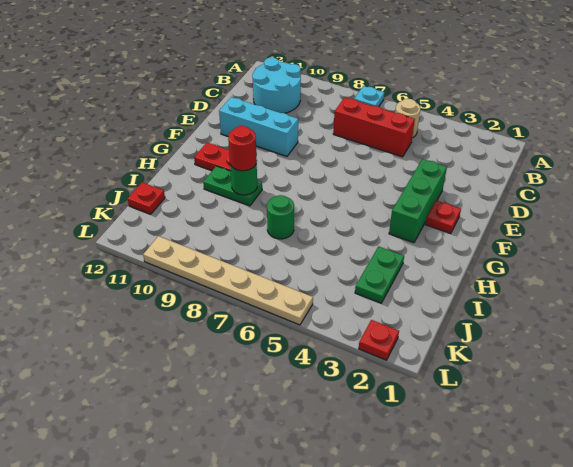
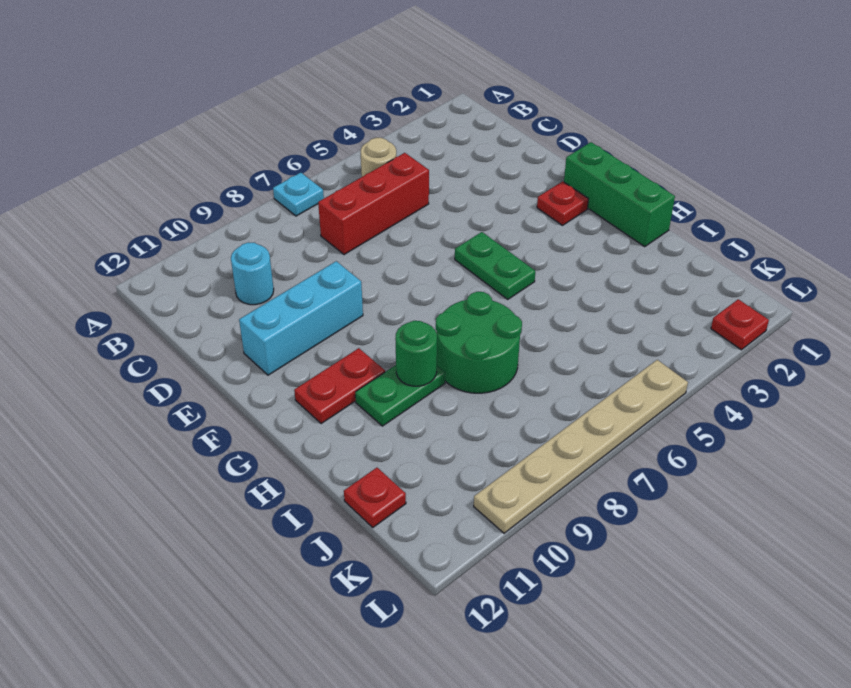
cyan 2x2 round brick [252,57,301,113] -> cyan 1x1 round brick [231,242,274,305]
green 1x3 brick [389,159,447,243] -> green 1x3 brick moved to [564,142,675,247]
red 1x1 round brick [228,126,257,171] -> none
green 1x2 plate [355,246,404,303] -> green 1x2 plate moved to [455,232,535,299]
green 1x1 round brick [267,195,294,239] -> green 2x2 round brick [436,292,522,393]

